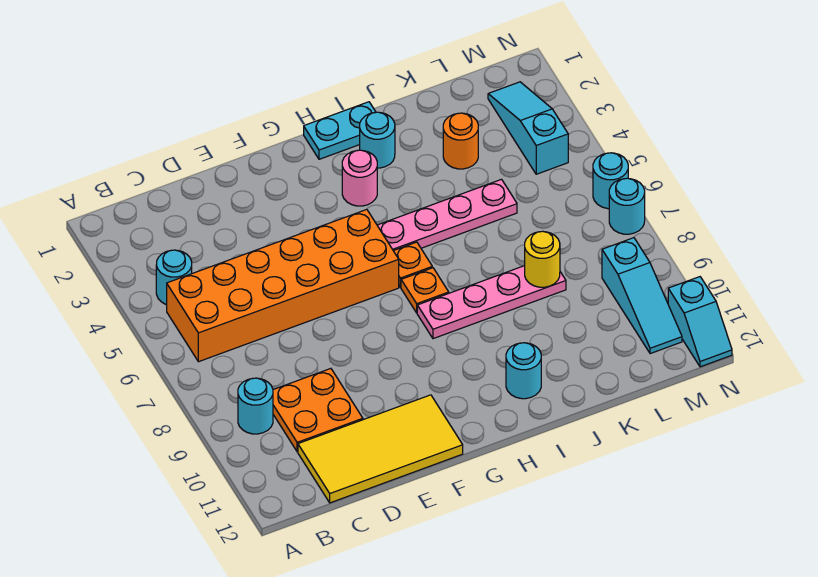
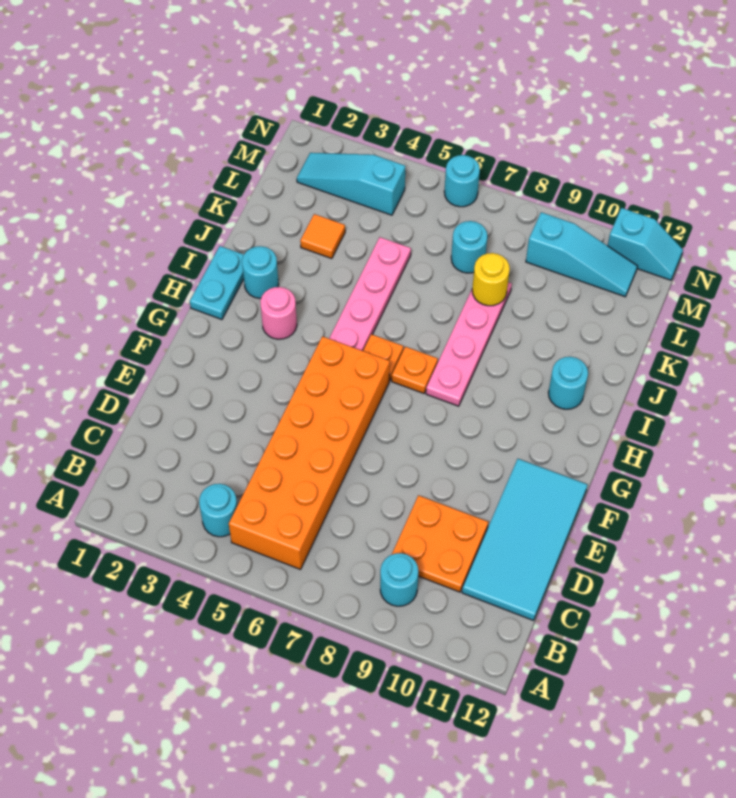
yellow 2x4 tile [298,395,463,503] -> cyan 2x4 tile [462,459,587,620]
orange 1x1 round brick [443,113,478,169] -> orange 1x1 tile [300,214,345,259]
cyan 1x1 round brick [609,178,645,234] -> cyan 1x1 round brick moved to [451,221,488,273]

